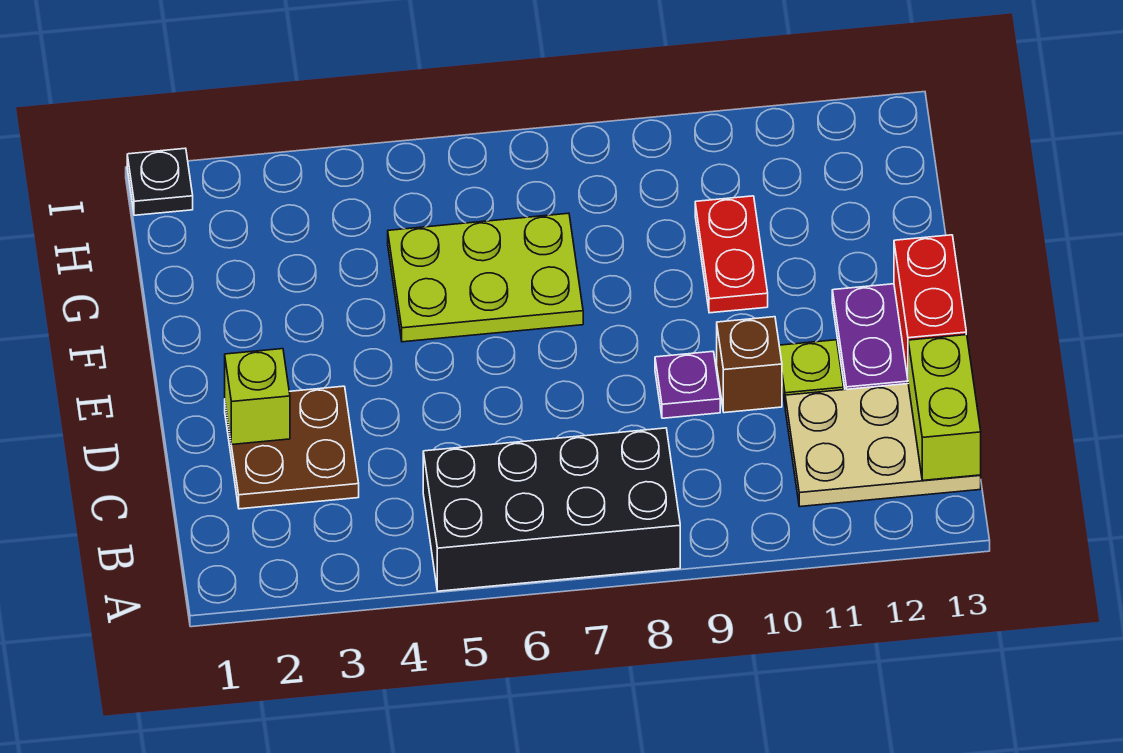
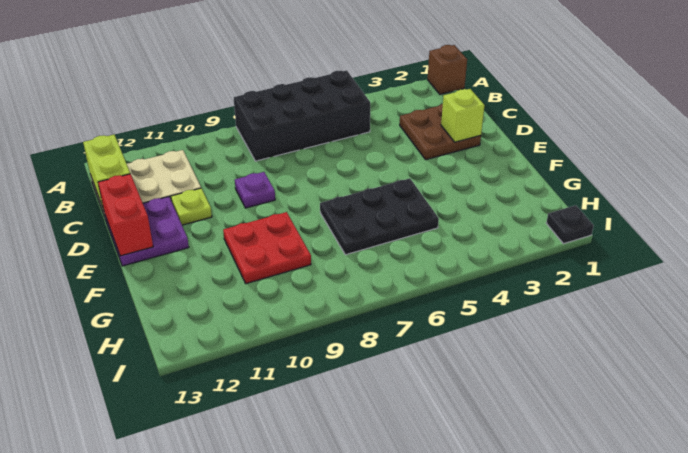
brown 1x1 brick [717,317,782,413] -> brown 1x1 brick moved to [428,45,467,94]
lime 2x3 plate [388,213,583,342] -> black 2x3 plate [320,178,439,255]
red 1x2 plate [695,196,768,313] -> red 2x2 plate [223,212,311,284]

